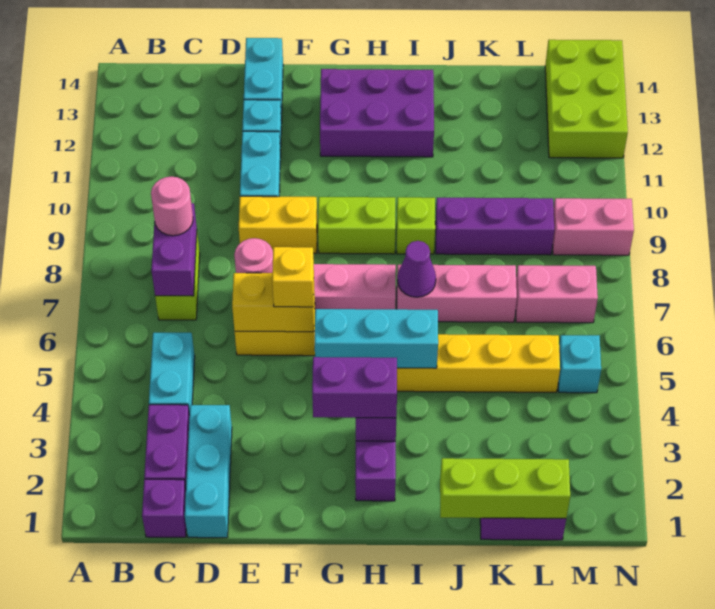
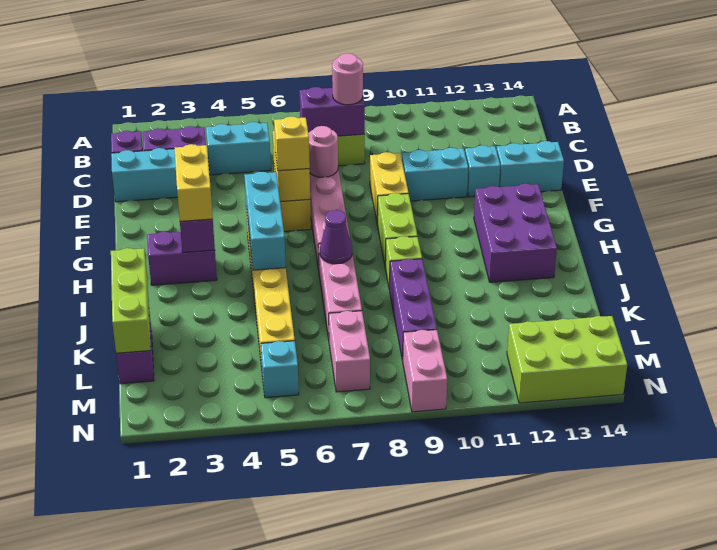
purple 1x2 brick [312,357,397,418] -> yellow 1x2 brick [174,144,213,221]

